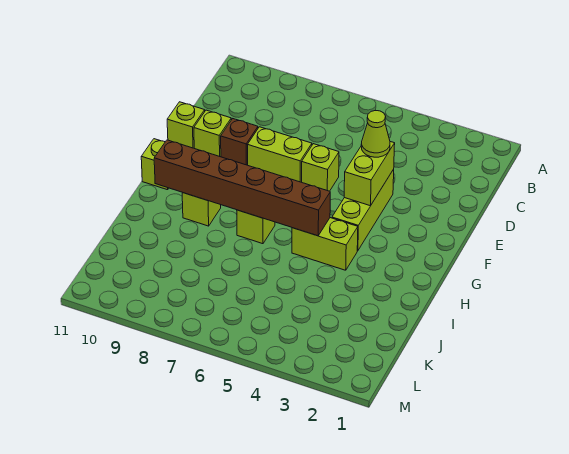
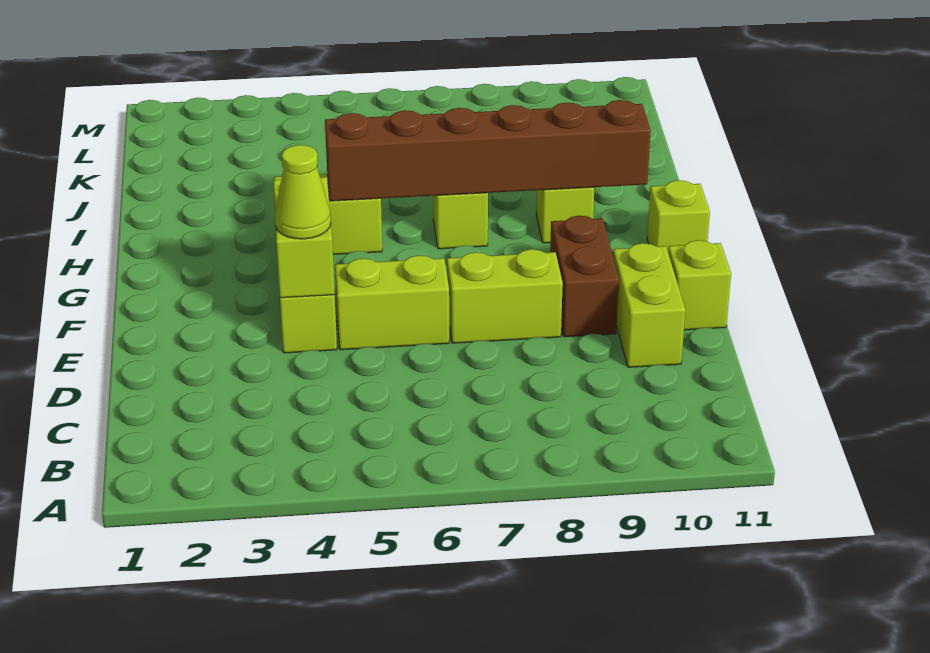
lime 1x1 brick [302,144,339,191] -> lime 1x2 brick [335,255,449,350]
brown 1x1 brick [221,119,258,165] -> brown 1x2 brick [550,216,619,337]
lime 1x1 brick [194,110,231,157] -> lime 1x2 brick [613,243,685,367]

